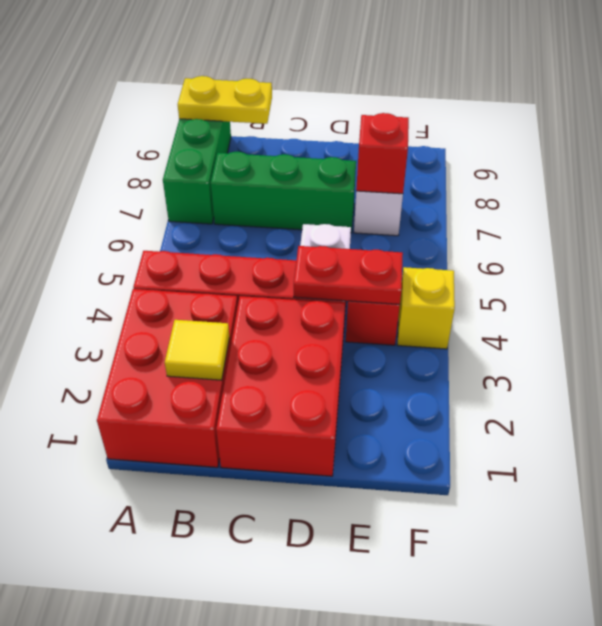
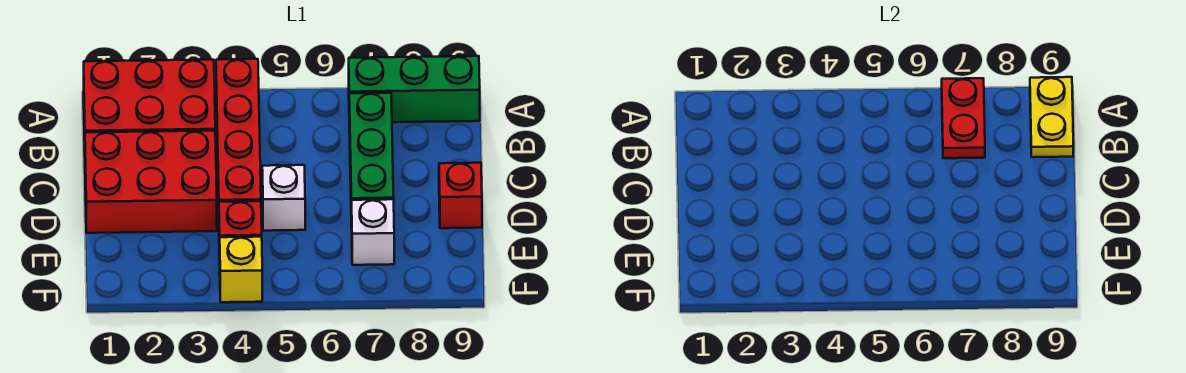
yellow 1x1 tile [165,320,229,380] -> none
red 1x2 plate [294,246,403,305] -> red 1x2 plate moved to [942,78,985,158]
red 1x1 brick [356,113,409,194] -> red 1x1 brick moved to [439,163,482,228]

